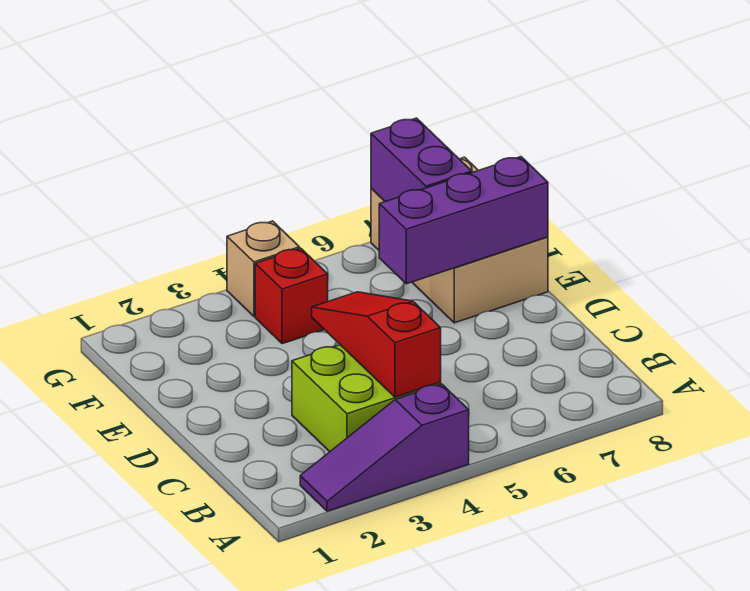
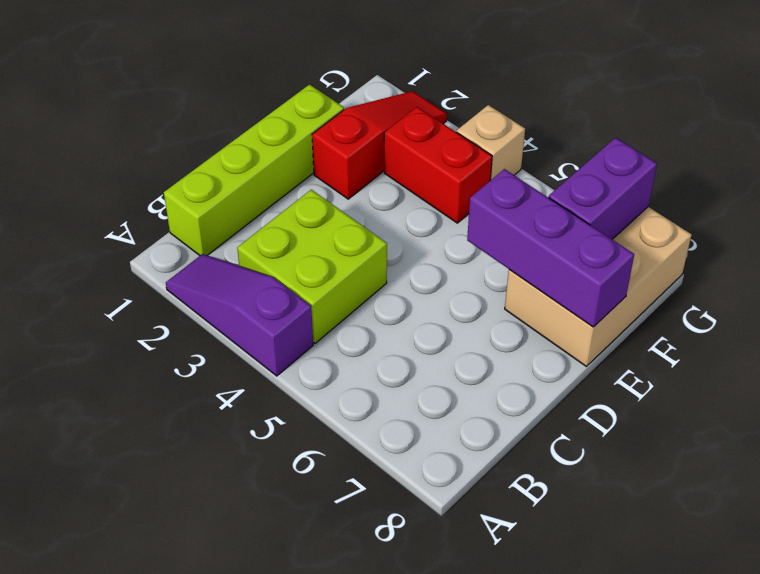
none -> lime 1x4 brick [164,84,344,255]
red 1x3 slope [312,292,441,397] -> red 1x3 slope moved to [312,91,447,199]
red 1x1 brick [255,248,328,344] -> red 1x2 brick [384,107,492,223]

